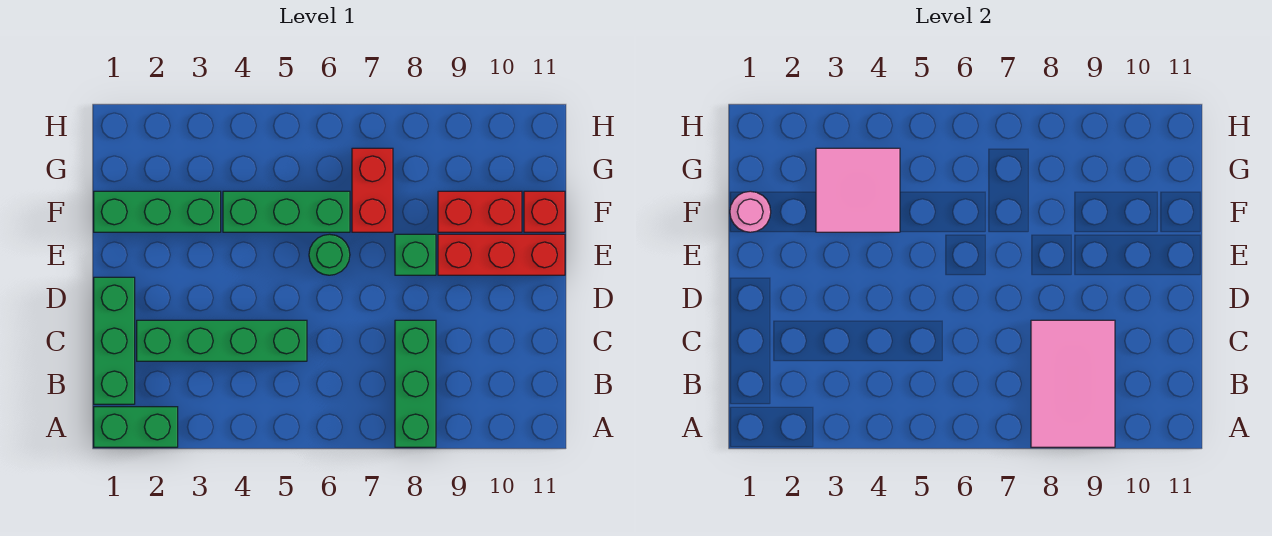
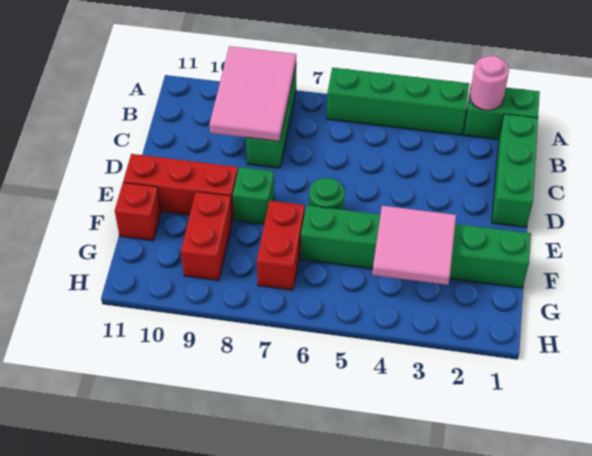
green 1x4 brick [137,320,307,361] -> green 1x4 brick moved to [327,68,469,135]
pink 1x1 round brick [730,191,771,232] -> pink 1x1 round brick moved to [470,56,509,110]
red 1x2 brick [438,191,522,232] -> red 1x2 brick turned to [181,192,232,281]

